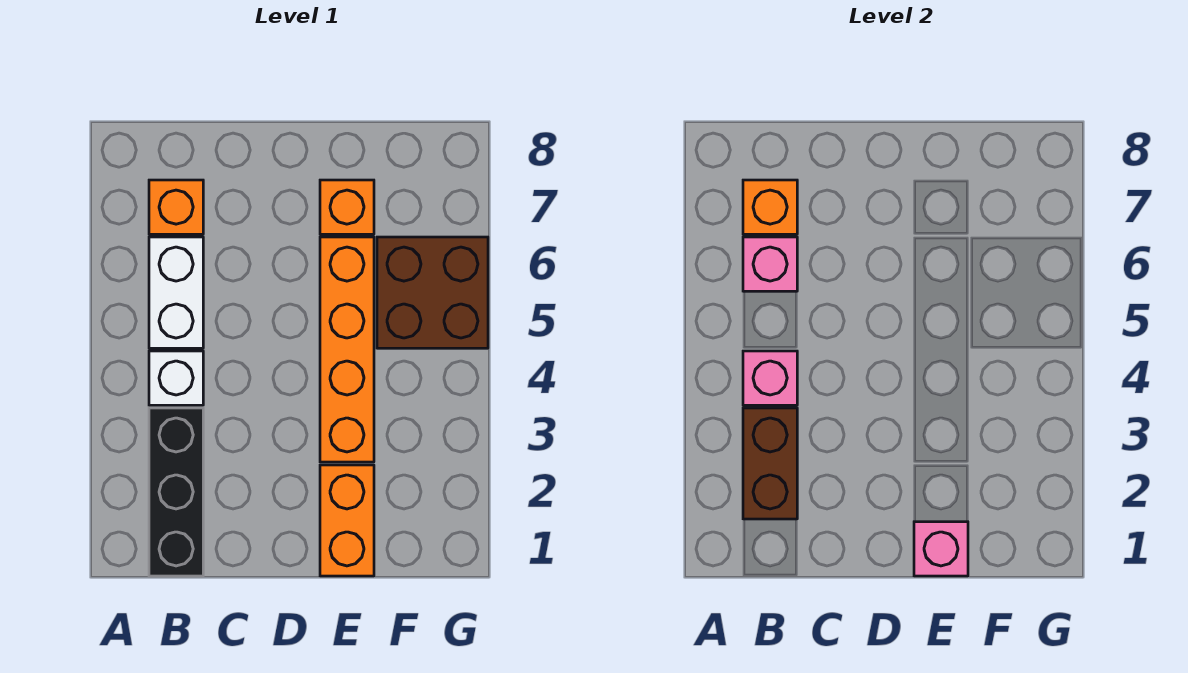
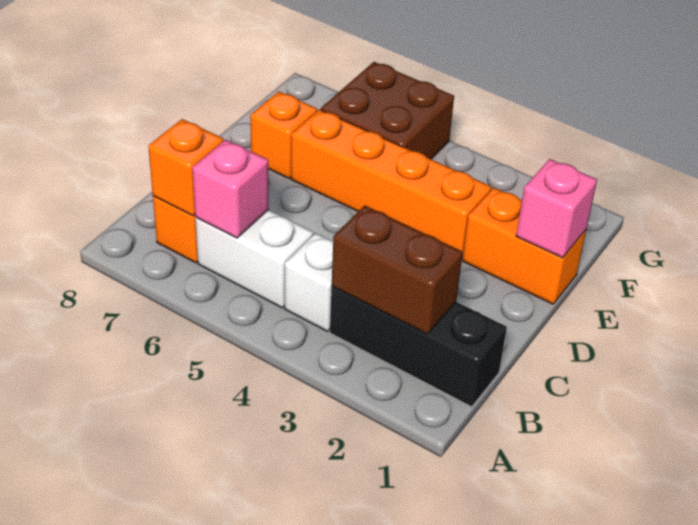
pink 1x1 brick [743,351,797,405] -> none

